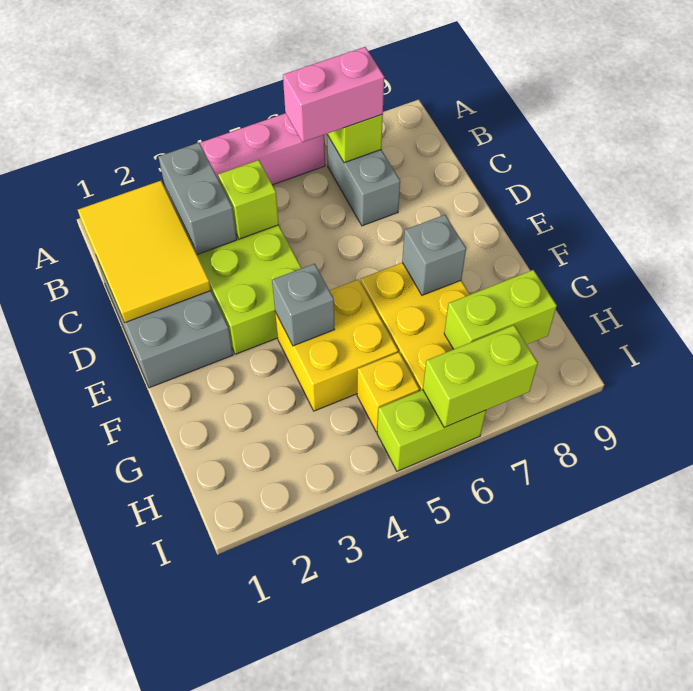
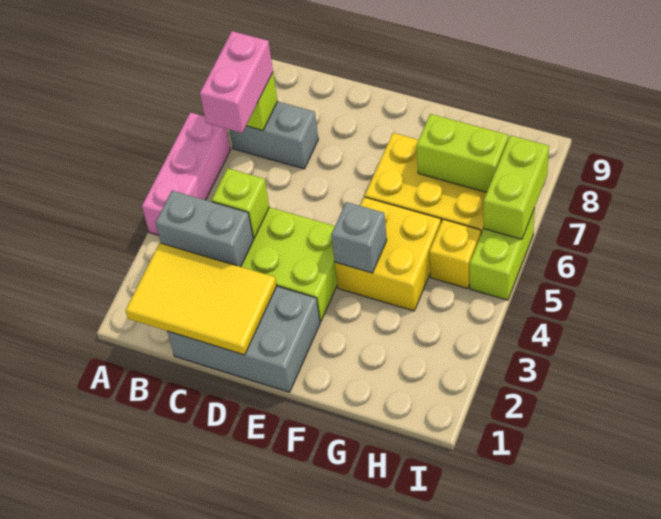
grey 1x1 brick [402,215,466,295] -> none
lime 1x2 brick [444,270,557,349] -> lime 1x2 brick turned to [417,114,508,192]

